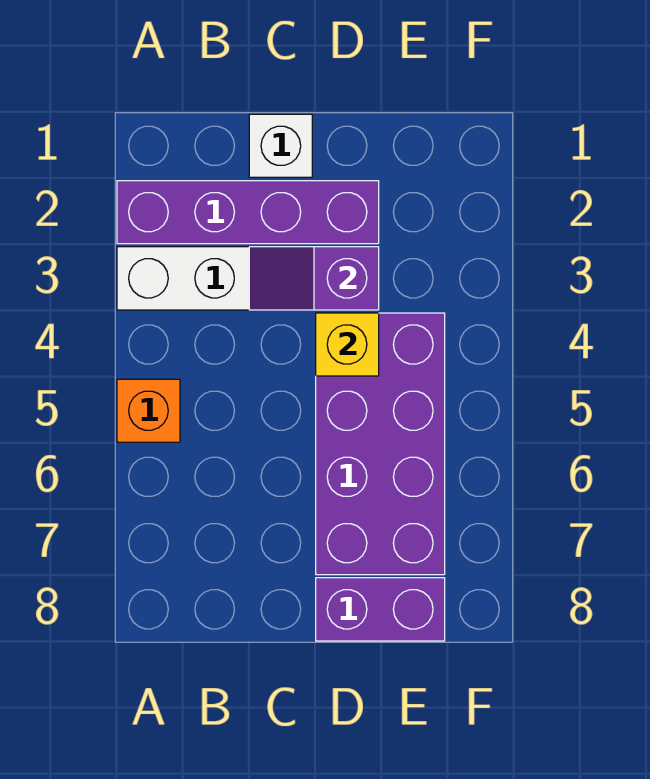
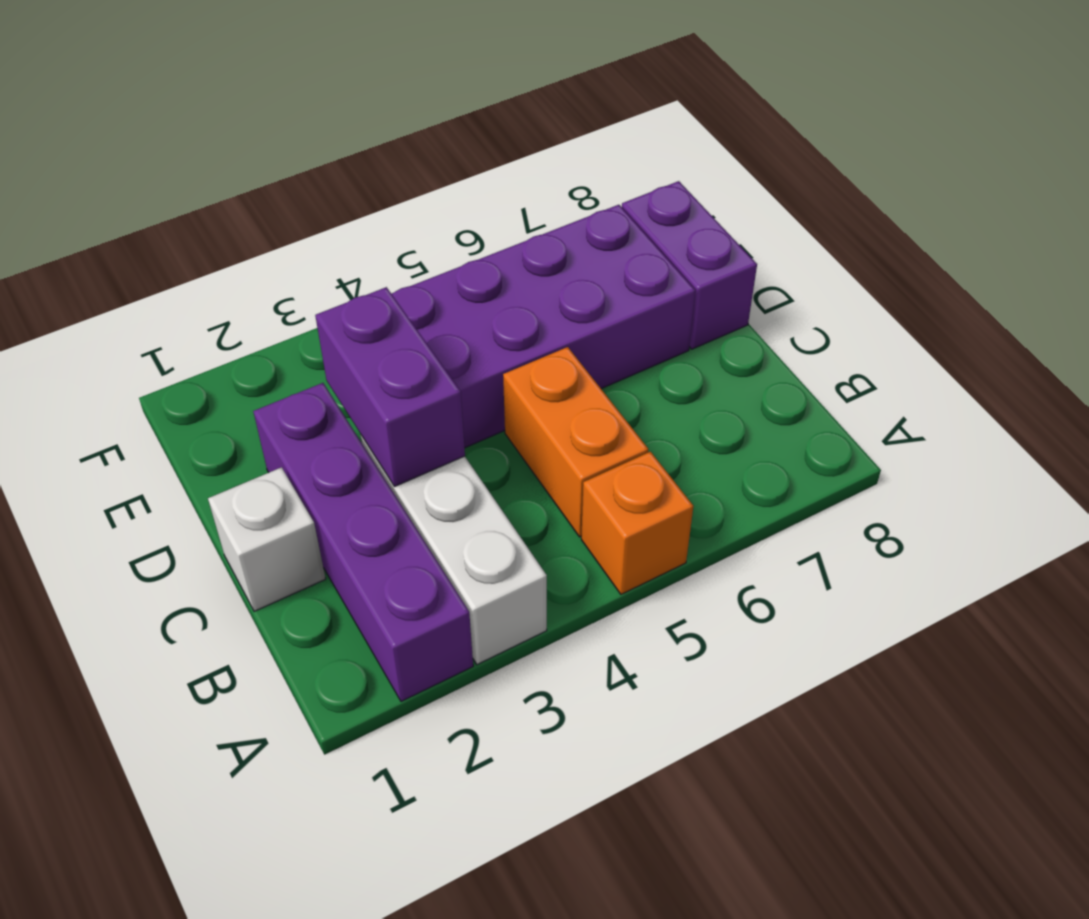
none -> orange 1x2 brick [503,347,648,537]
purple 1x2 slope [249,247,379,310] -> purple 1x2 brick [315,287,465,487]
yellow 1x1 brick [316,313,379,376] -> none

